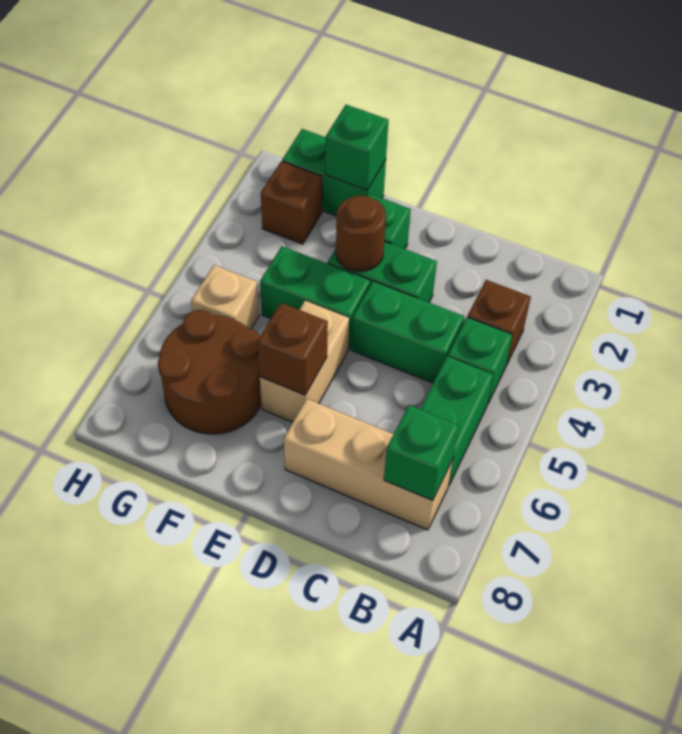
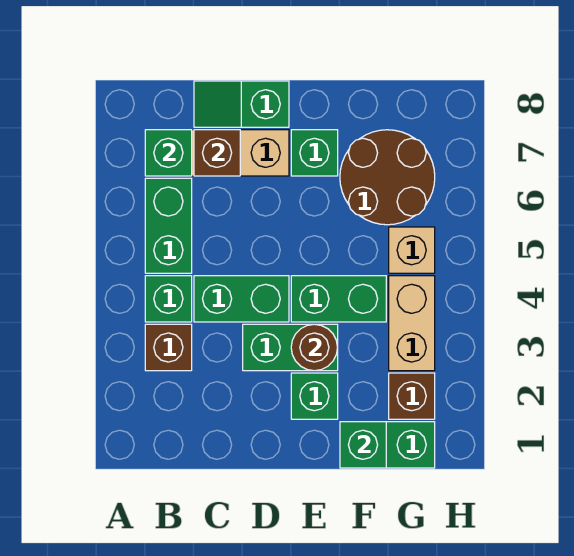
none -> green 1x2 slope [194,81,289,127]
tan 1x2 brick [260,301,349,422] -> tan 1x2 brick moved to [389,276,435,371]
brown 1x1 brick [257,303,328,395] -> brown 1x1 brick moved to [194,130,240,176]
none -> green 1x1 brick [291,130,338,176]

